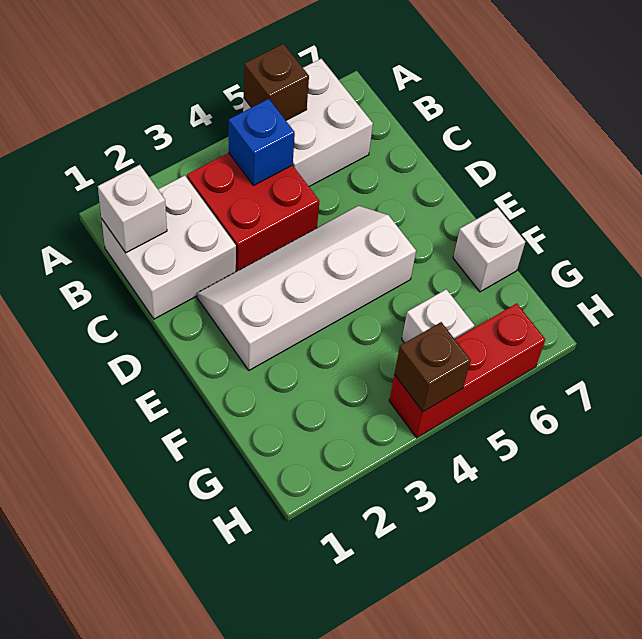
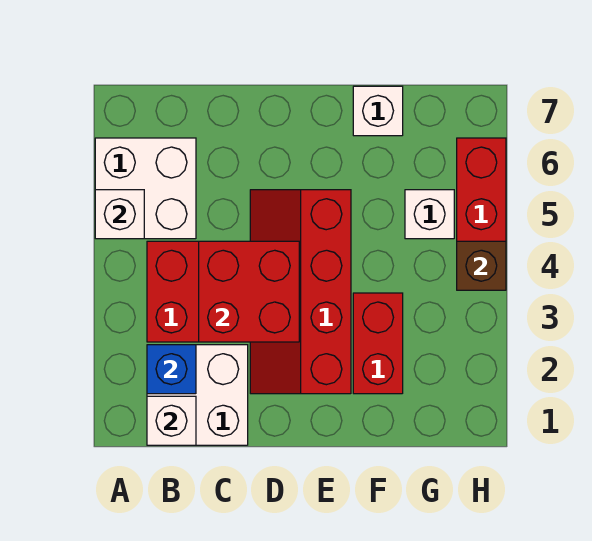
brown 1x1 brick [244,44,309,120] -> white 1x1 brick [95,190,144,239]
blue 1x1 brick [229,99,295,185] -> blue 1x1 brick moved to [147,345,196,394]
none -> red 2x2 brick [199,241,299,342]
white 2x4 slope [197,206,416,370] -> red 2x4 slope [250,190,351,394]
none -> red 1x2 brick [353,293,403,394]

